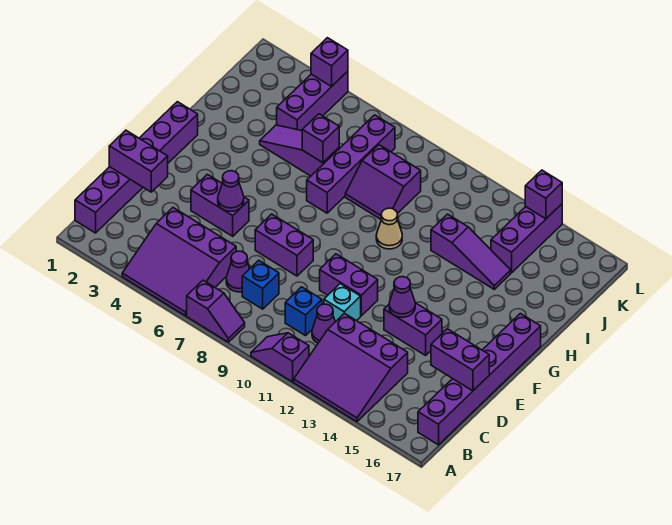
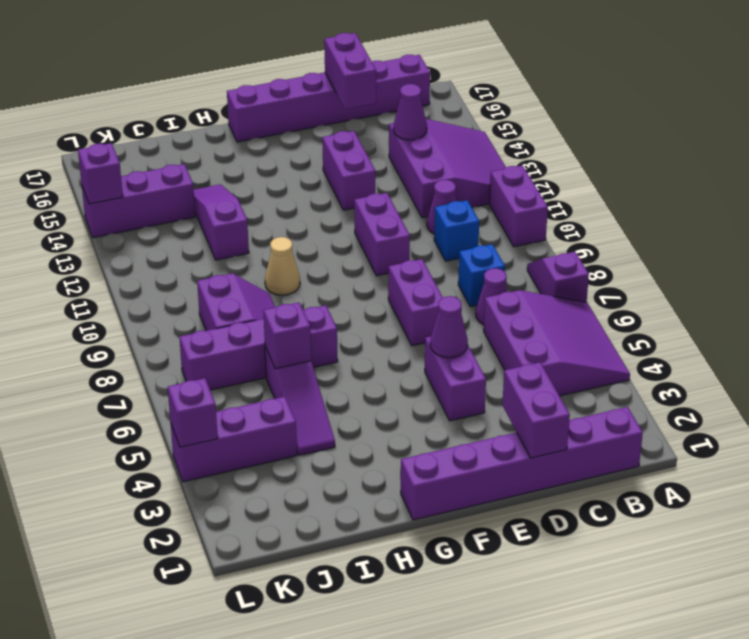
purple 1x2 slope [251,333,309,382] -> purple 1x2 brick [489,165,548,247]
cyan 1x1 brick [324,284,361,322] -> none
purple 1x1 cone [389,277,415,317] -> purple 1x1 cone moved to [393,84,427,140]

